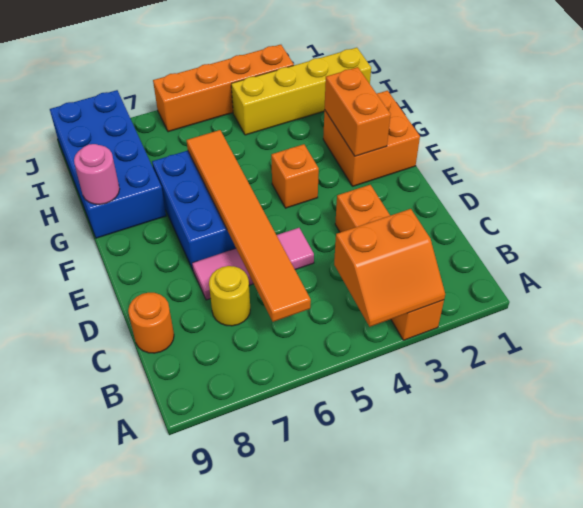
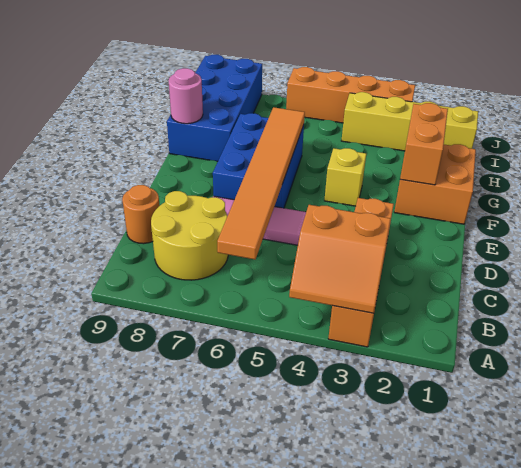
yellow 1x1 round brick [209,266,250,326] -> yellow 2x2 round brick [151,191,228,280]
orange 1x1 brick [271,144,319,208] -> yellow 1x1 brick [324,148,366,206]

